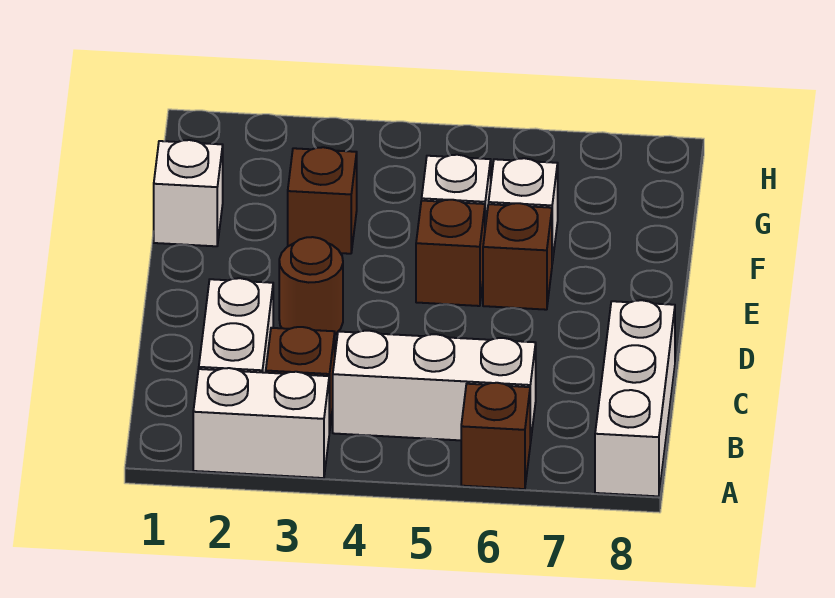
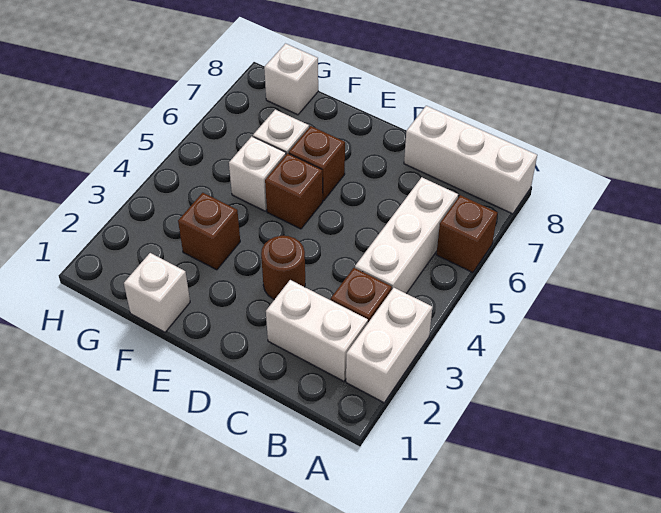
none -> white 1x1 brick [264,44,318,115]

